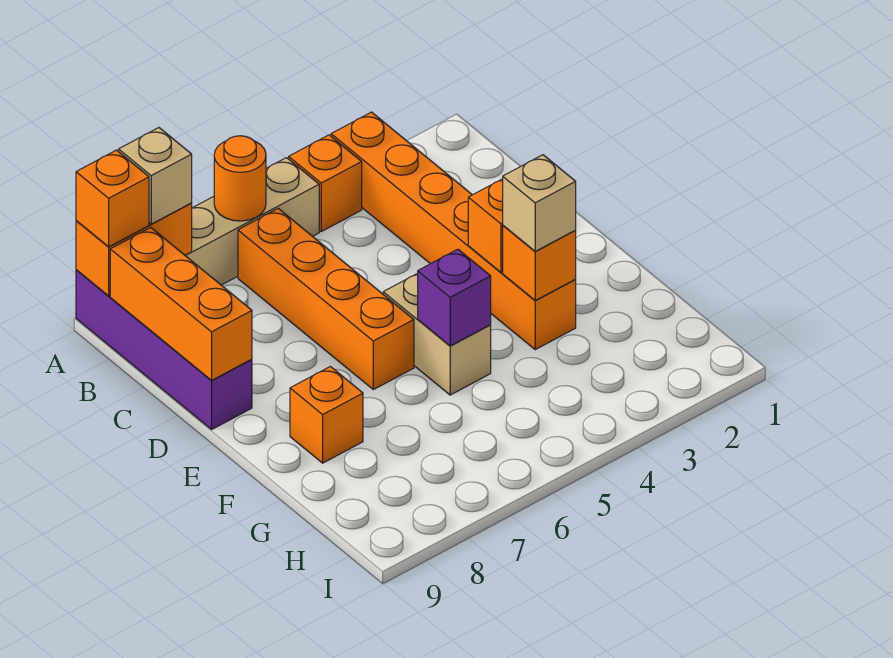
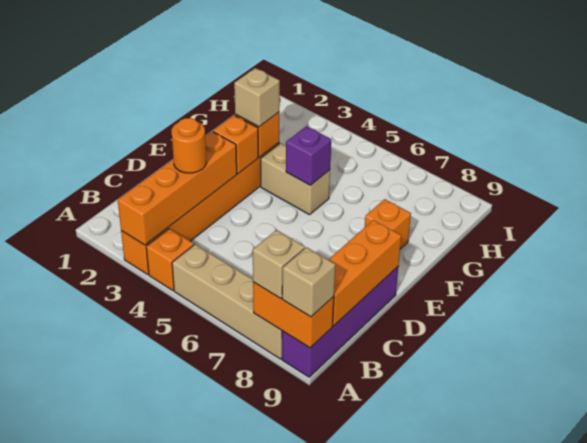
orange 1x1 round brick [214,136,266,221] -> orange 1x1 round brick moved to [172,118,206,173]
orange 1x1 brick [76,150,149,247] -> tan 1x1 brick [282,247,335,317]
orange 1x4 brick [238,208,414,390] -> orange 1x4 brick moved to [118,132,237,245]
tan 1x2 brick [383,273,491,395] -> tan 1x2 brick turned to [261,143,330,215]

